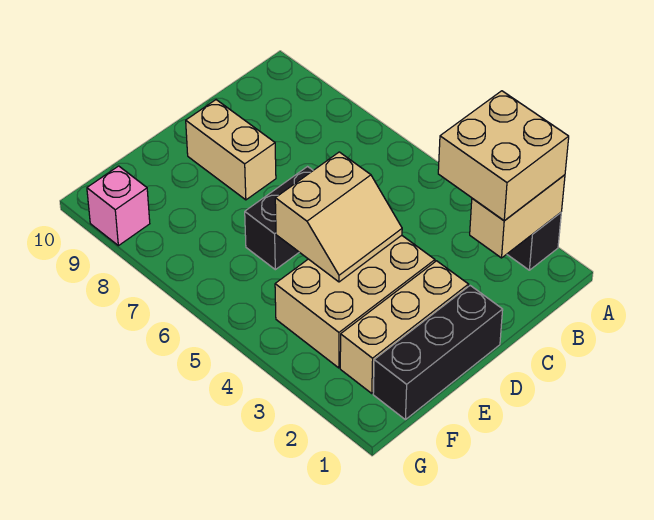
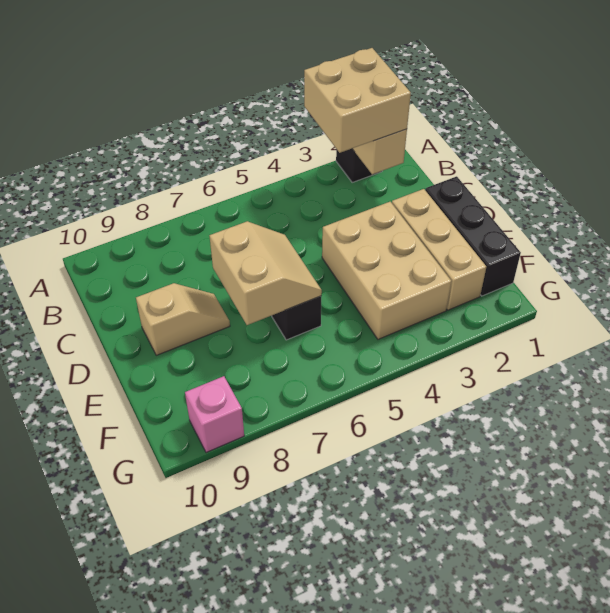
tan 2x2 slope [275,152,402,282] -> tan 2x2 slope moved to [209,221,322,325]
tan 1x2 brick [186,100,276,200] -> tan 1x2 slope [136,283,230,355]

